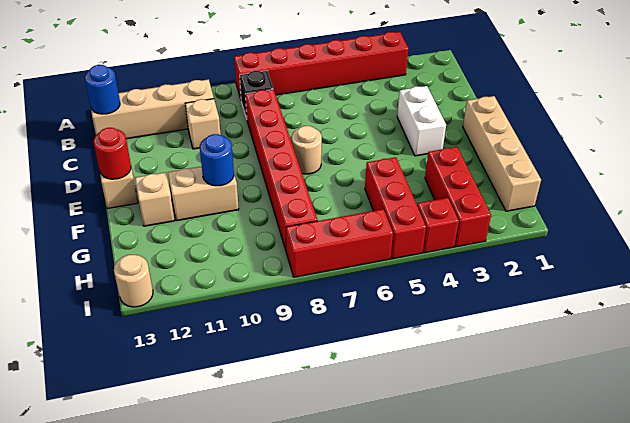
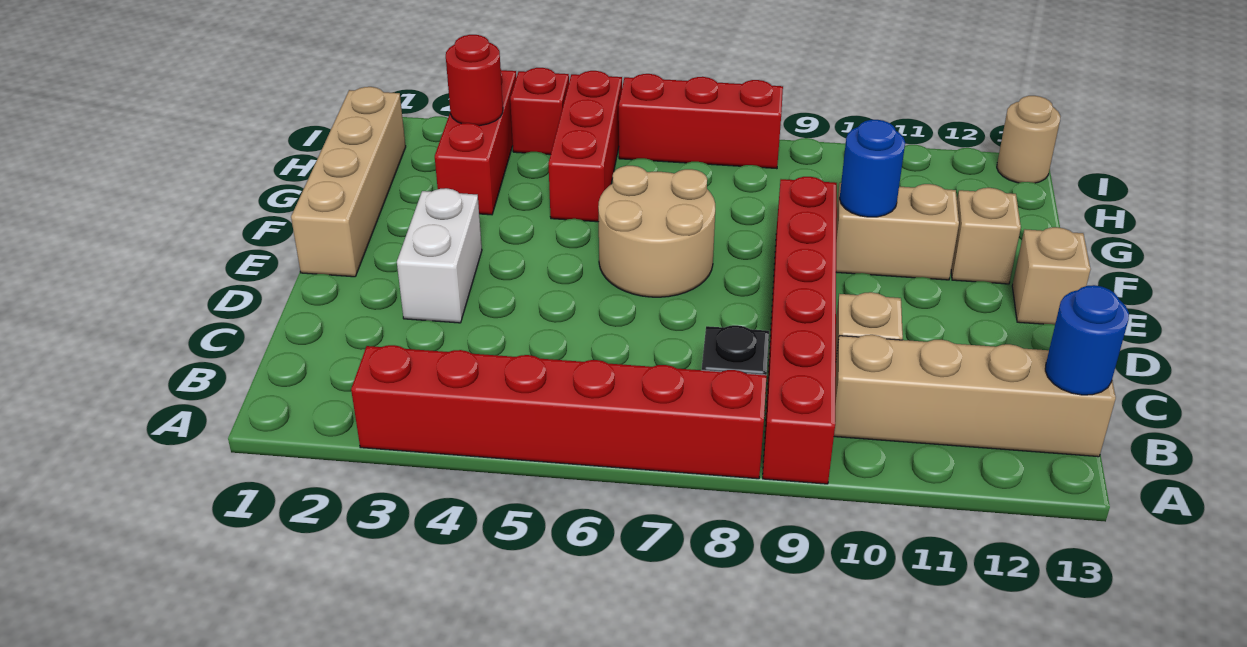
red 1x6 brick [245,89,317,250] -> red 1x6 brick moved to [763,177,837,484]
tan 1x1 round brick [292,126,322,174] -> tan 2x2 round brick [598,166,715,297]
red 1x1 round brick [94,128,131,179] -> red 1x1 round brick moved to [446,35,503,126]

